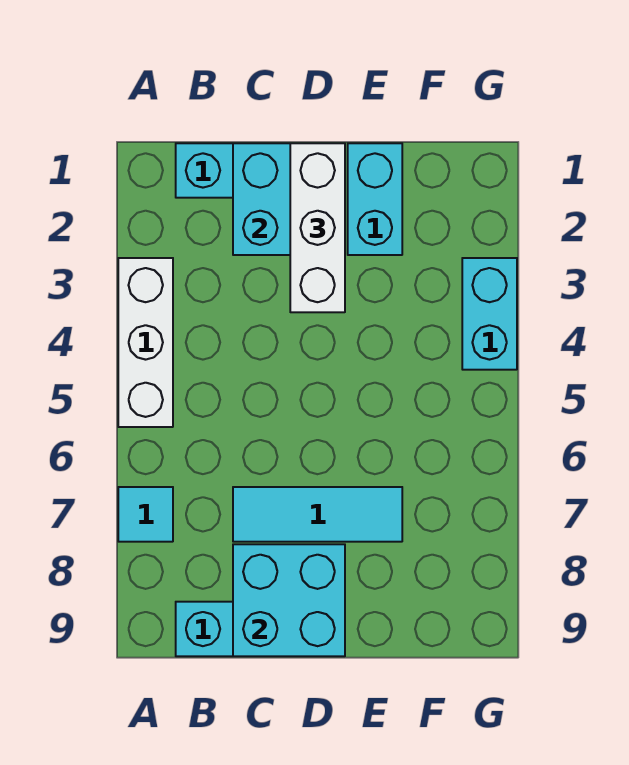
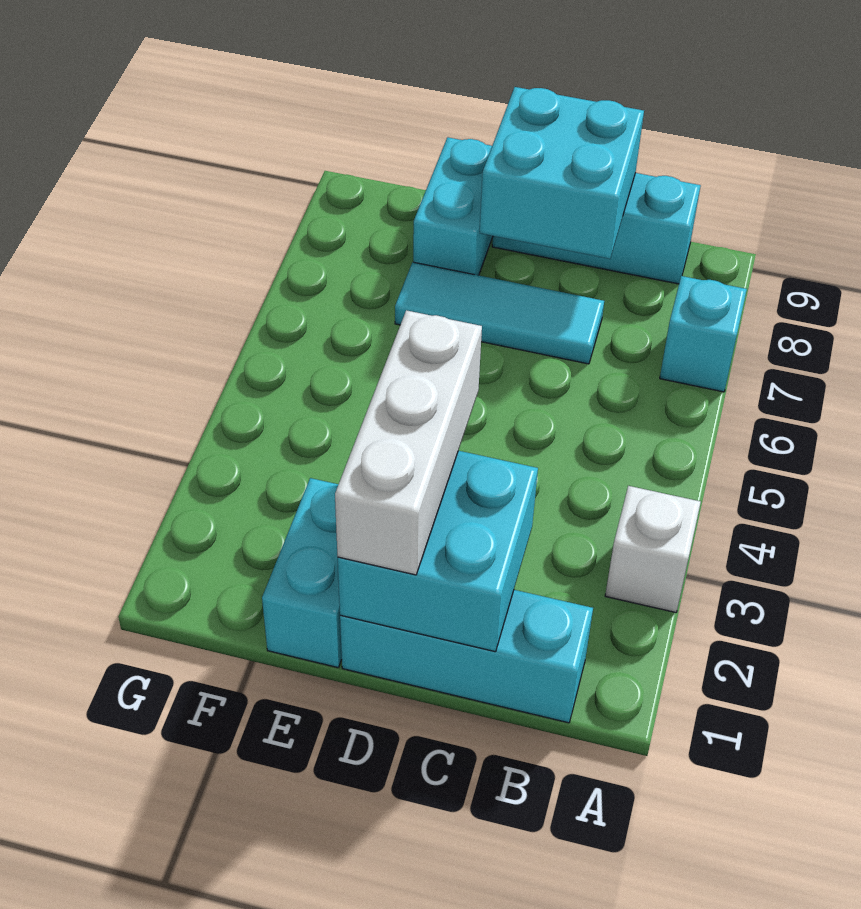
white 1x3 brick [118,258,173,427] -> white 1x1 brick [605,486,701,612]
cyan 1x1 tile [118,487,173,542] -> cyan 1x1 brick [660,276,747,392]
cyan 1x2 brick [462,258,517,370] -> cyan 1x2 brick moved to [413,137,493,275]

